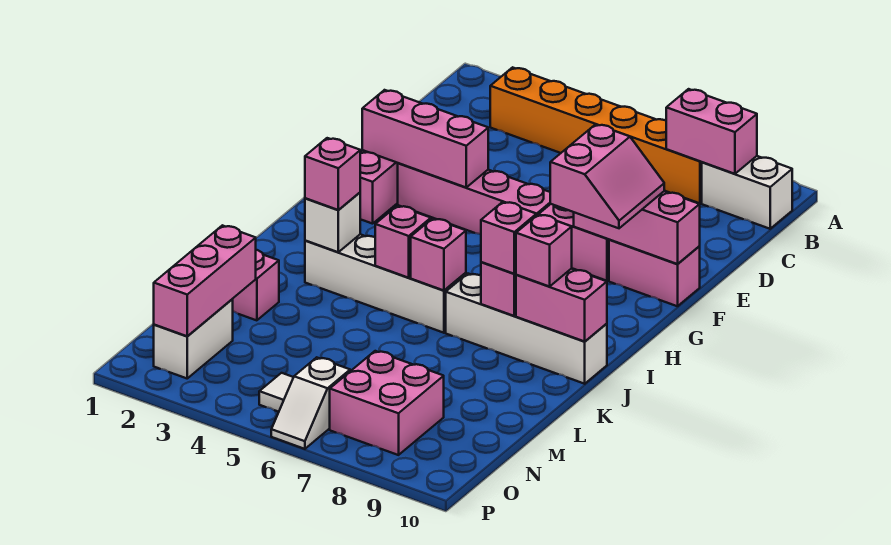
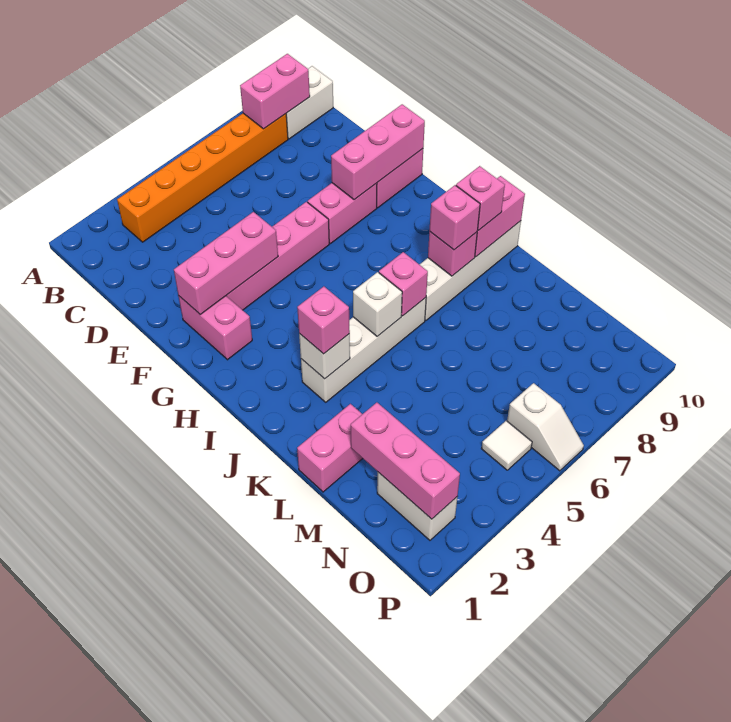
pink 2x2 slope [550,124,664,228] -> none
pink 1x1 brick [375,206,431,278] -> white 1x1 brick [353,272,402,336]
pink 2x2 brick [330,351,444,455] -> none

